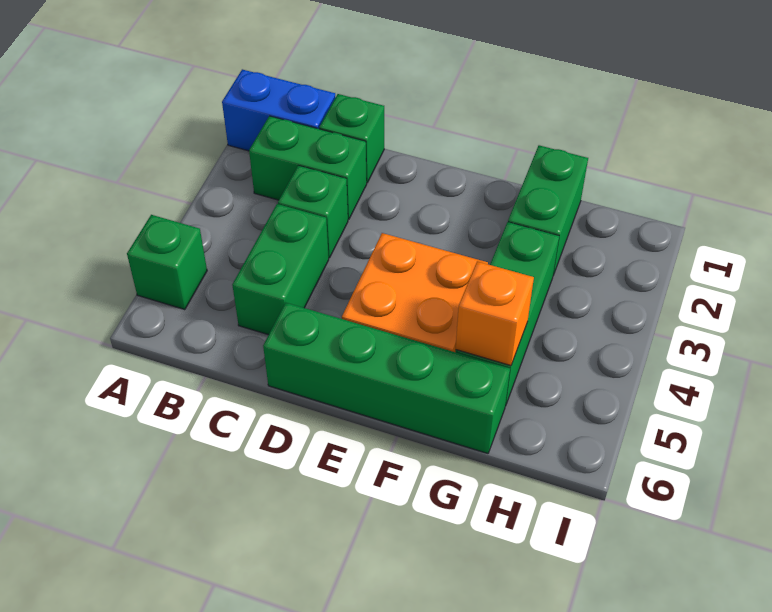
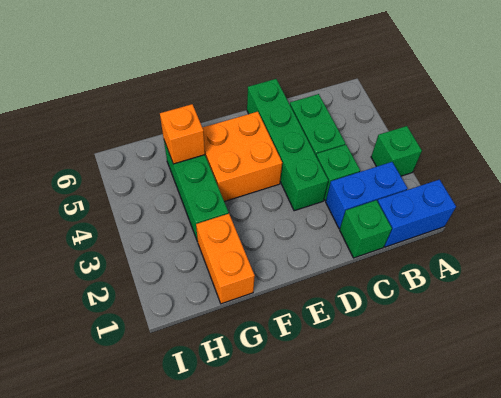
green 1x1 brick [127,215,207,310] -> green 1x1 brick moved to [371,126,422,176]
green 1x2 brick [249,116,367,219] -> blue 1x2 brick [326,162,407,229]
green 1x4 brick [263,303,510,454] -> green 1x4 brick turned to [247,79,328,211]
green 1x2 brick [508,145,588,275] -> orange 1x2 brick [196,214,255,304]

